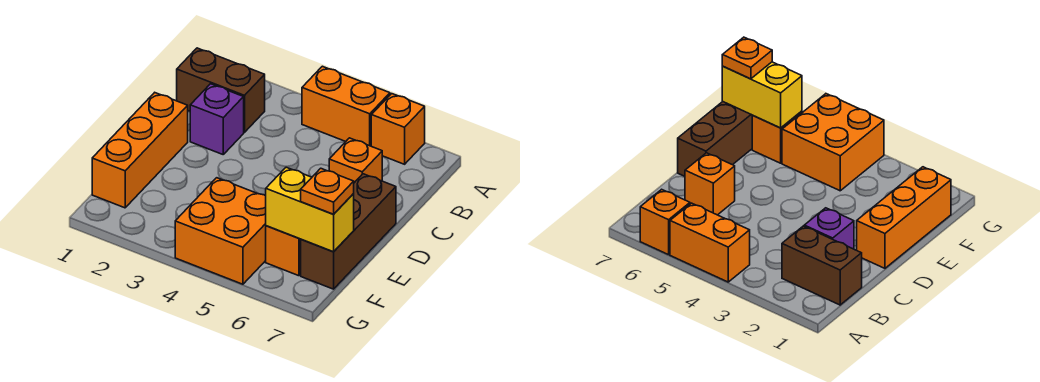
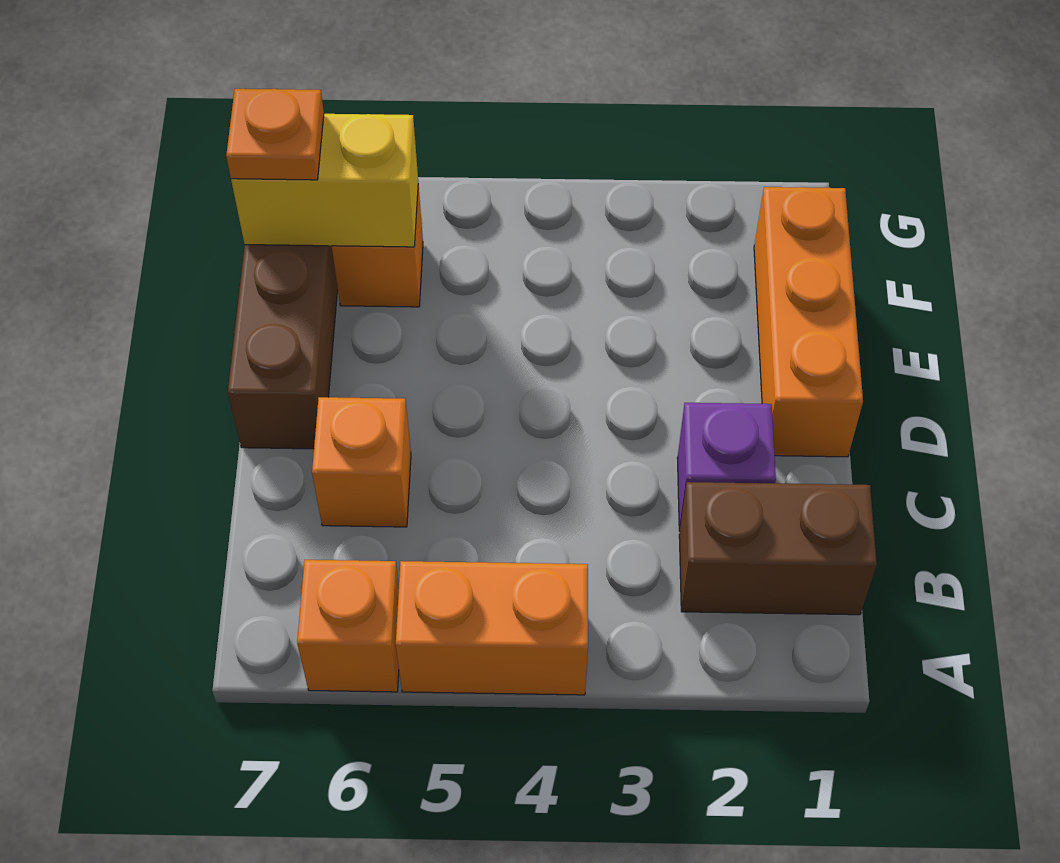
orange 2x2 brick [175,178,266,284] -> none

